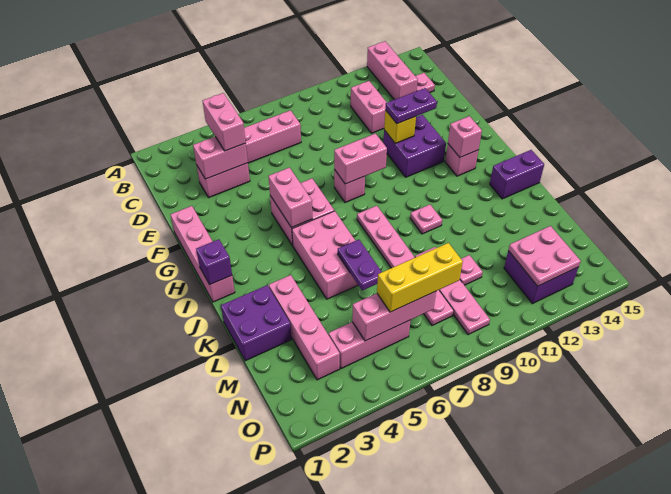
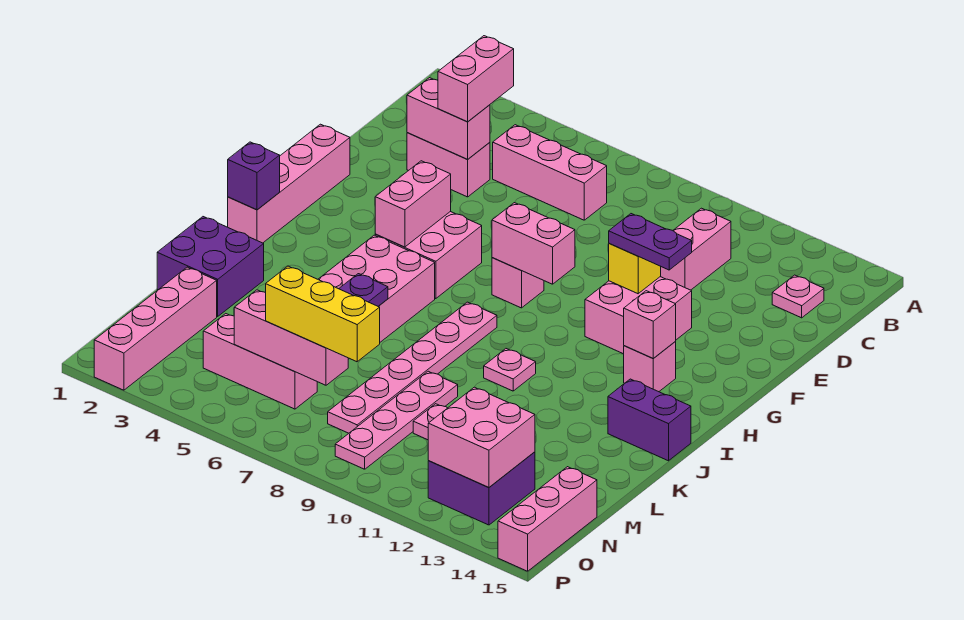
pink 1x3 brick [367,41,418,100] -> pink 1x3 brick moved to [498,467,597,571]
purple 2x2 brick [383,115,446,177] -> pink 2x2 brick [585,277,692,354]
pink 1x4 brick [269,275,340,380] -> pink 1x4 brick moved to [94,267,217,390]
pink 2x2 plate [508,226,581,286] -> pink 2x2 brick [428,387,535,488]

